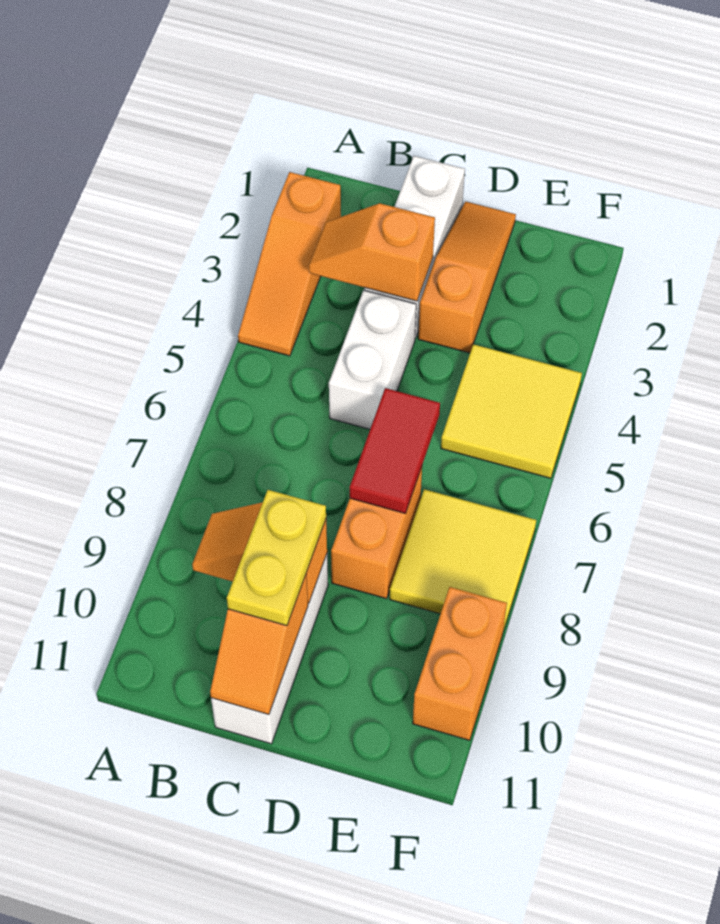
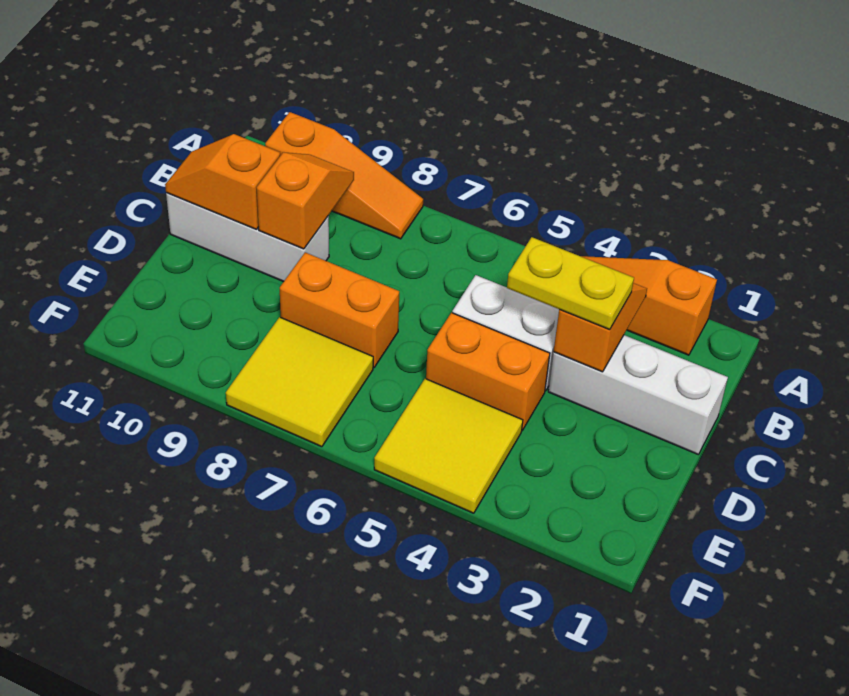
yellow 1x2 plate [227,490,326,626] -> yellow 1x2 plate moved to [507,237,634,330]
orange 1x3 slope [418,202,516,353] -> orange 1x3 slope moved to [265,112,423,239]
red 1x2 tile [350,388,440,514] -> none
orange 1x2 brick [413,587,507,740] -> orange 1x2 brick moved to [426,313,550,430]

